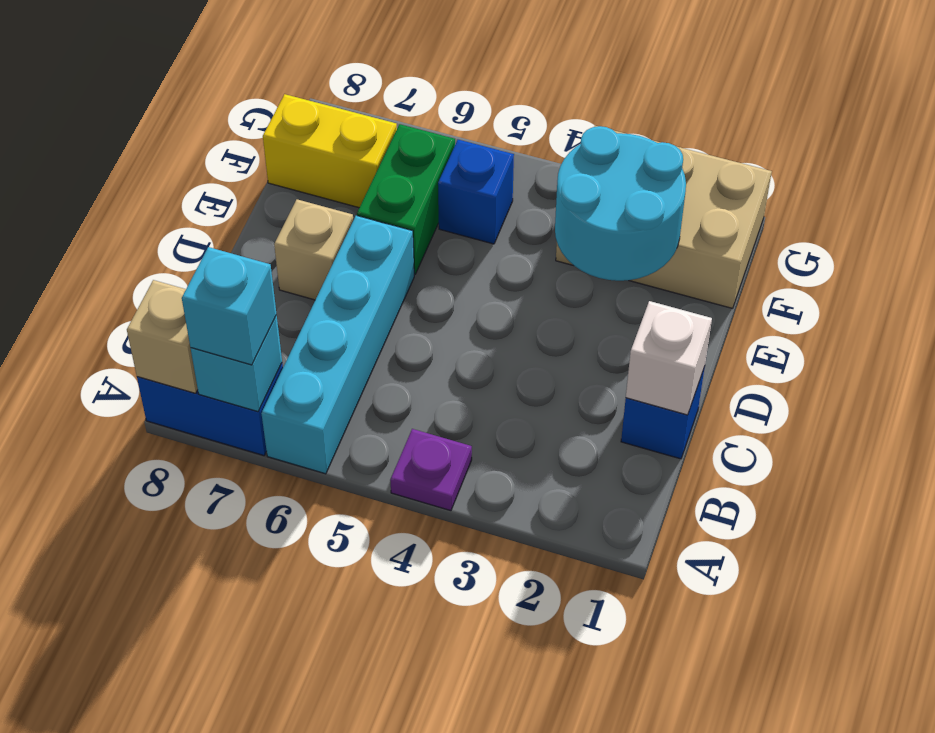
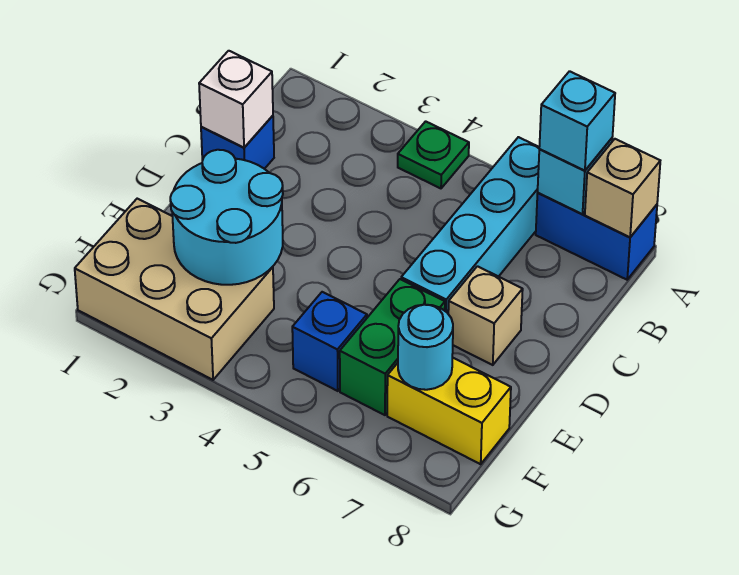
purple 1x1 plate [390,429,472,511] -> green 1x1 plate [398,121,469,188]
none -> cyan 1x1 round brick [398,305,453,390]

